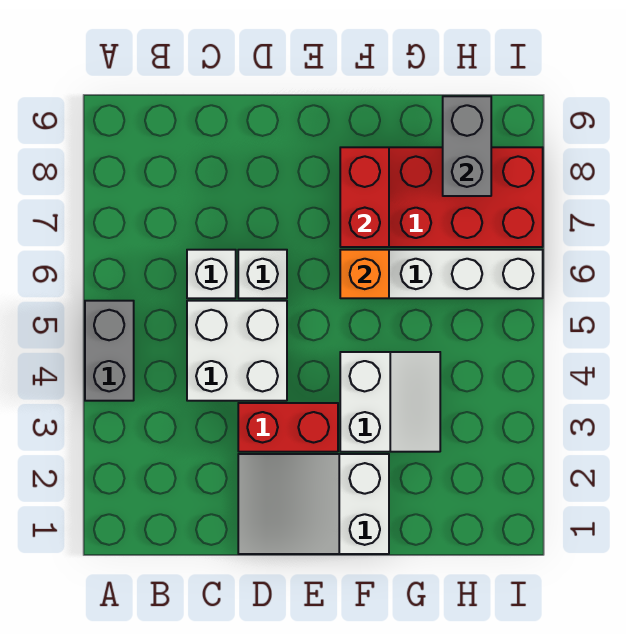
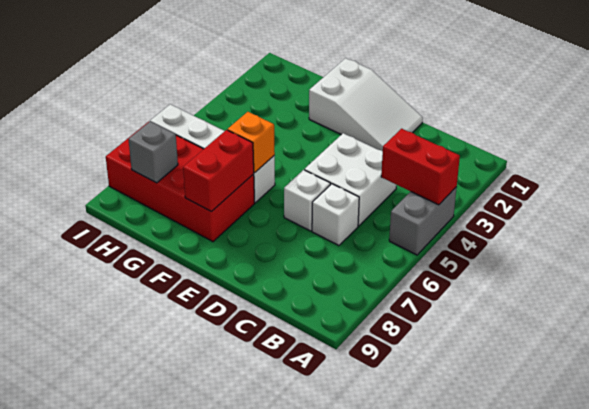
red 1x2 brick [238,403,338,452] -> red 1x2 brick moved to [381,129,460,205]
white 2x2 slope [340,352,440,452] -> none
grey 1x2 brick [443,96,491,196] -> grey 1x1 brick [128,121,178,183]

